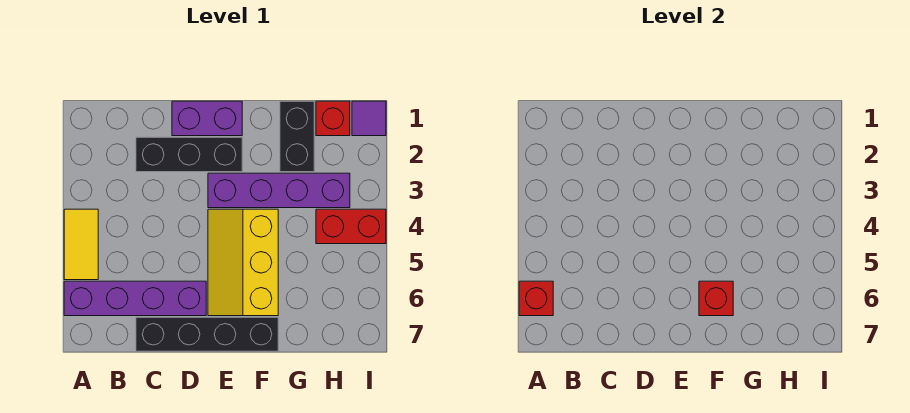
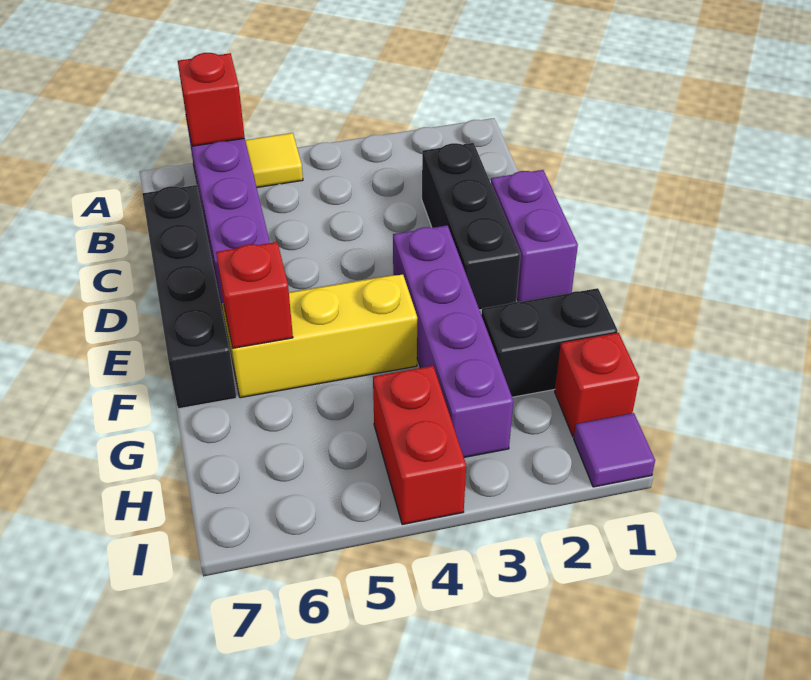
yellow 1x2 tile [64,209,98,280] -> yellow 1x1 tile [245,133,303,187]

